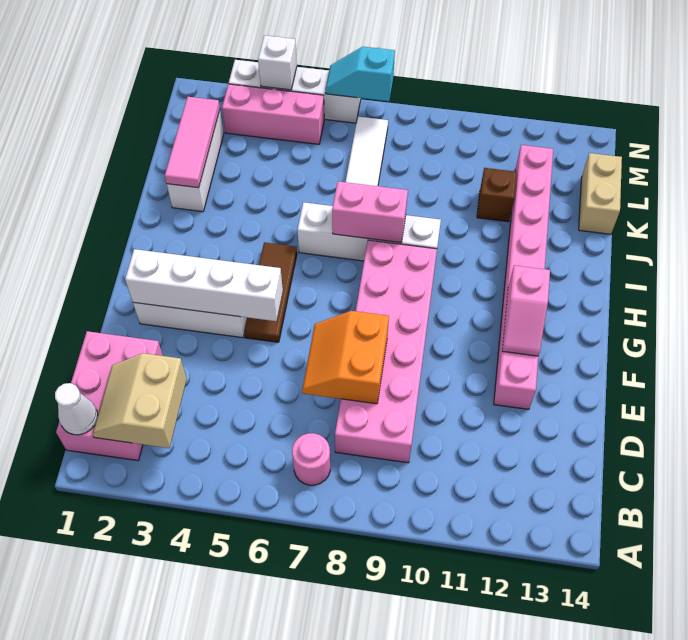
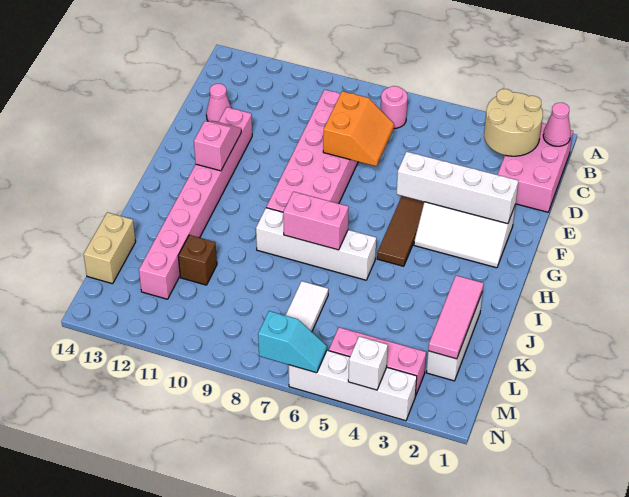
white 1x1 cone [55,383,98,435] -> pink 1x1 cone [543,103,571,146]
tan 2x2 slope [93,353,187,448] -> tan 2x2 round brick [484,89,543,156]
none -> pink 1x1 cone [206,84,231,122]

